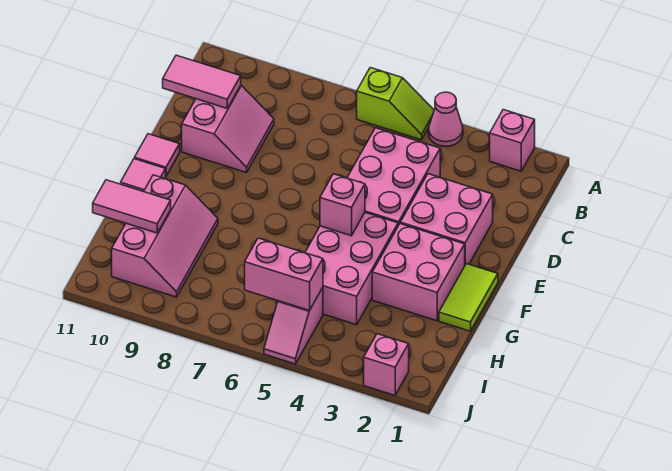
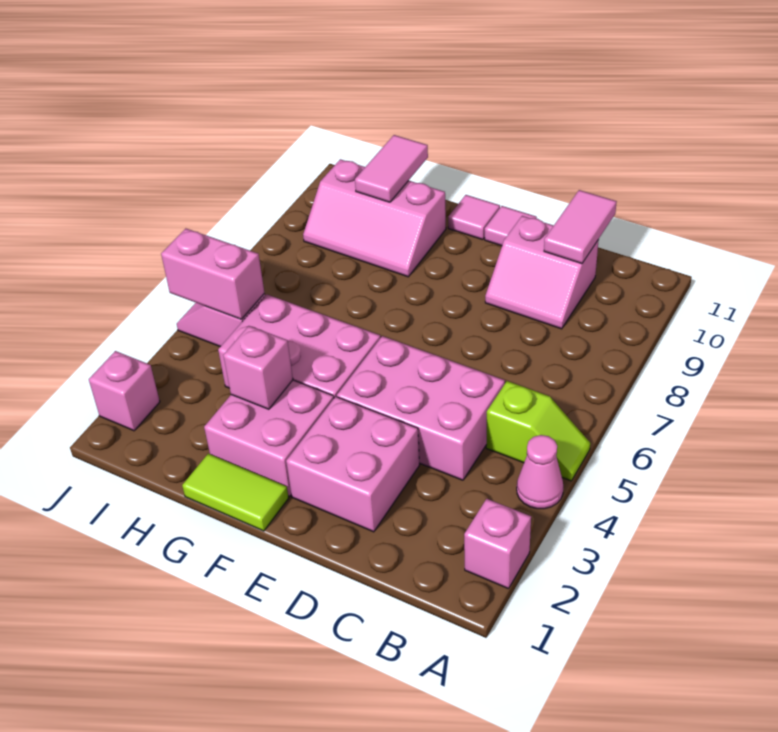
lime 1x2 slope [357,68,434,140] -> lime 1x2 slope turned to [486,381,590,481]
pink 1x1 brick [320,174,365,236] -> pink 1x1 brick moved to [223,326,293,409]
pink 1x2 brick [245,238,323,310] -> pink 1x2 brick turned to [161,229,264,319]

